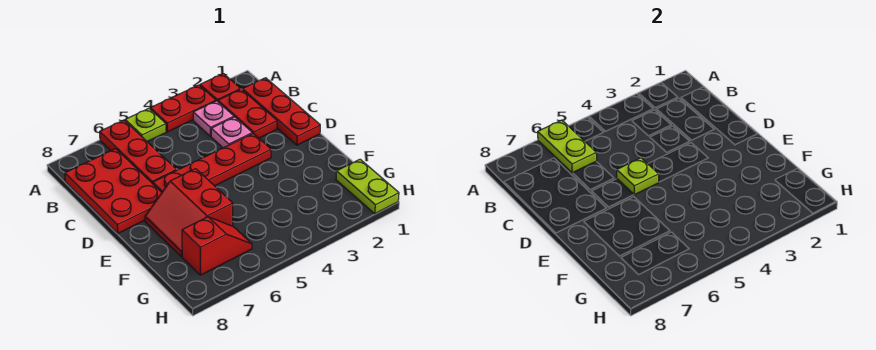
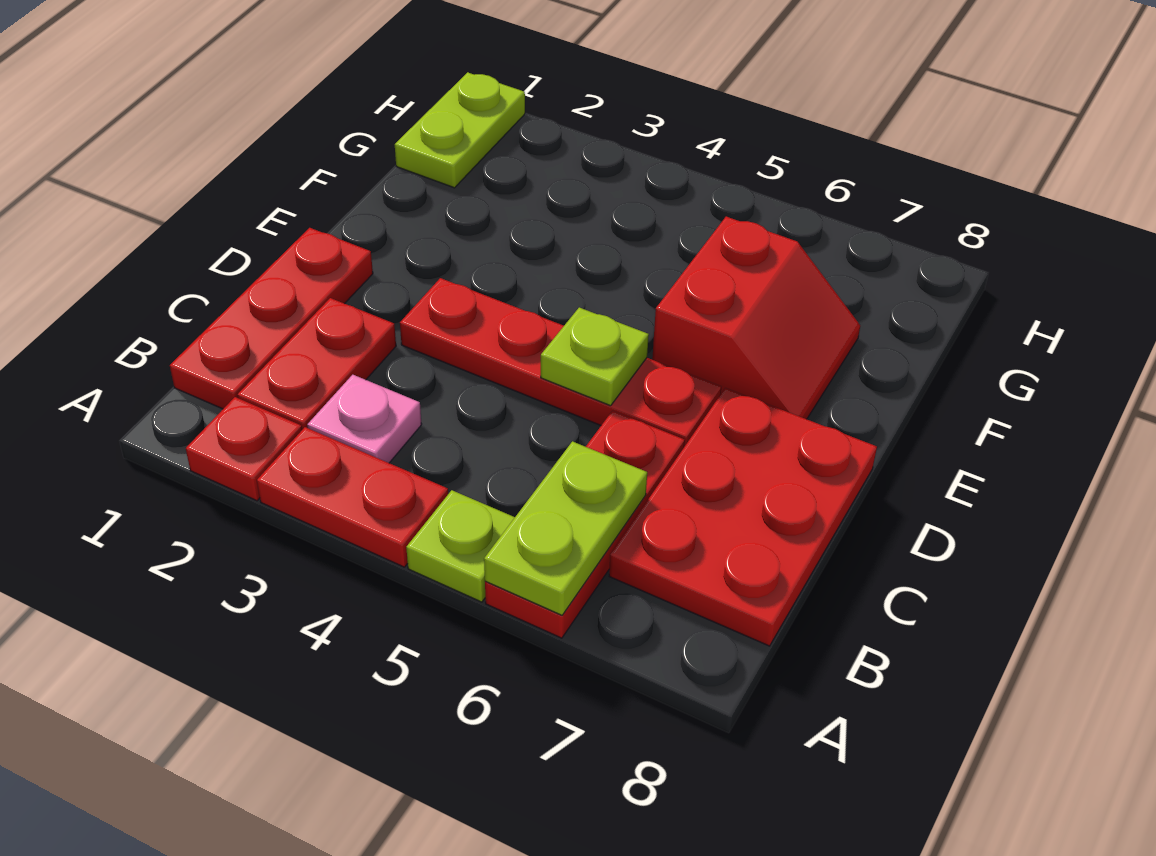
pink 1x1 plate [211,117,252,148] -> none
red 1x2 slope [182,217,252,275] -> none

